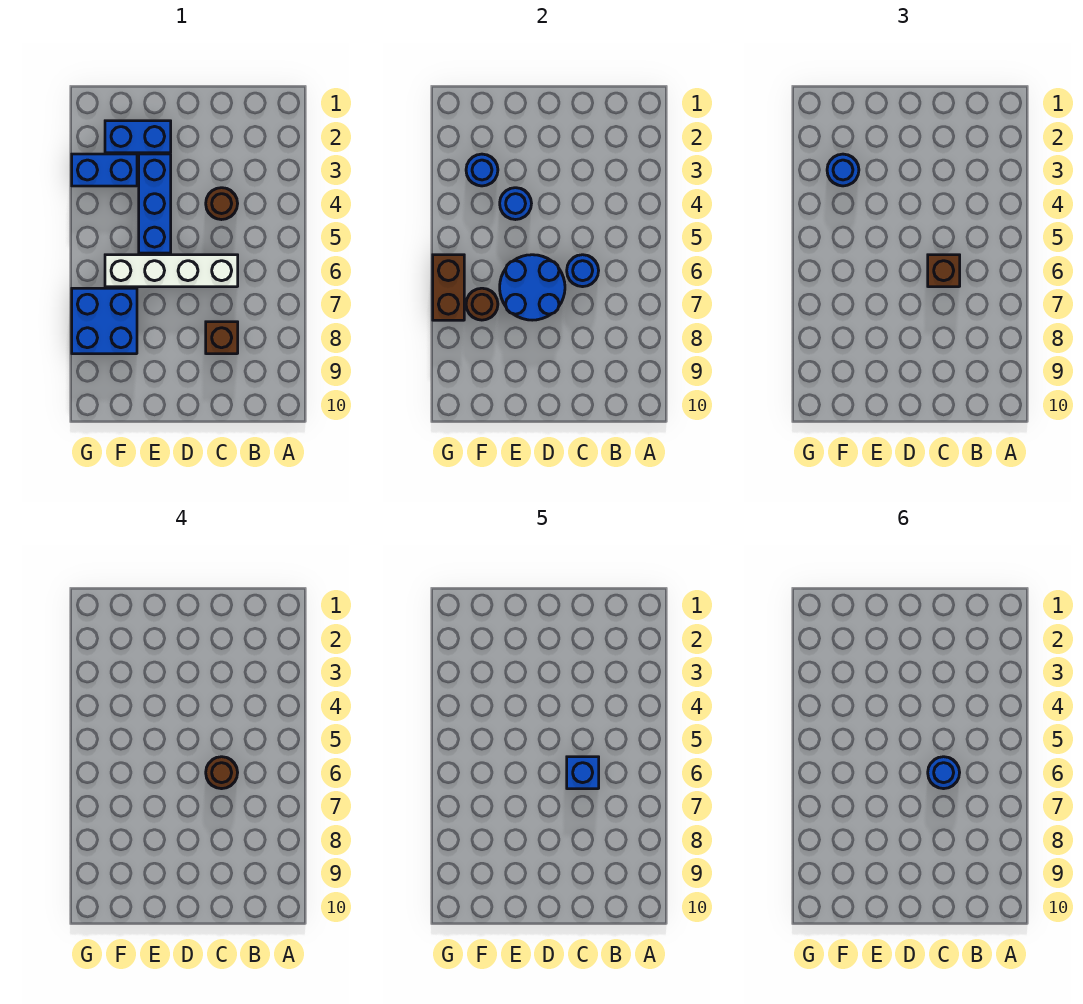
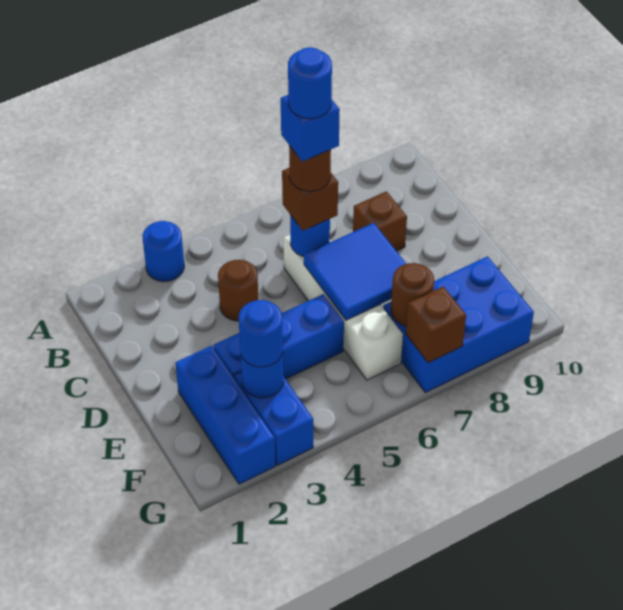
blue 2x2 round brick [500,255,565,320] -> blue 2x2 tile [304,223,406,320]
blue 1x2 brick [105,121,171,153] -> blue 1x3 brick [175,346,276,484]
blue 1x1 round brick [500,188,531,220] -> blue 1x1 round brick moved to [143,221,184,282]
blue 2x2 brick [72,288,137,354] -> blue 2x3 brick [383,256,534,393]
brown 1x2 brick [433,255,464,320] -> brown 1x1 brick [406,287,466,363]

